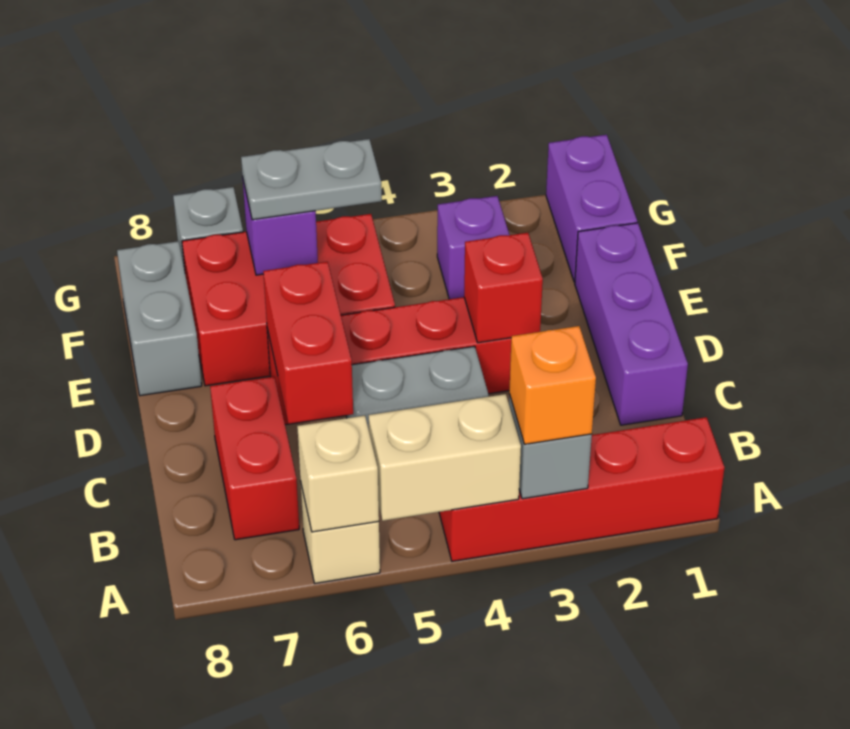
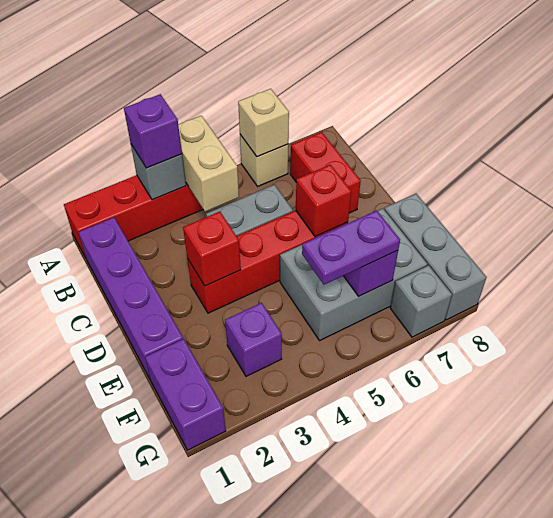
orange 1x1 brick [509,326,596,444] -> purple 1x1 brick [124,94,182,168]
tan 1x2 brick [369,394,521,521] -> tan 1x2 brick turned to [178,116,239,212]
purple 1x3 brick [575,223,688,425] -> purple 1x4 brick [78,218,183,380]
red 1x2 brick [263,262,353,424] -> red 1x1 brick [296,165,351,237]
red 2x3 brick [182,214,395,386] -> grey 2x3 brick [280,208,427,340]
grey 1x2 brick [117,241,202,396] -> grey 1x3 brick [384,194,486,320]
grey 1x2 plate [241,139,382,220] -> purple 1x2 plate [302,211,400,285]

